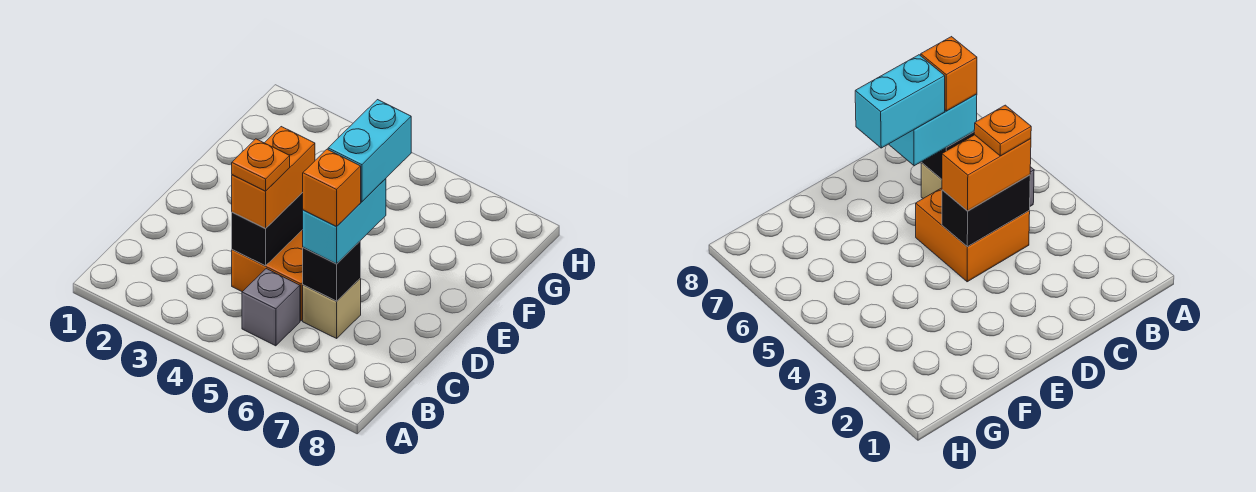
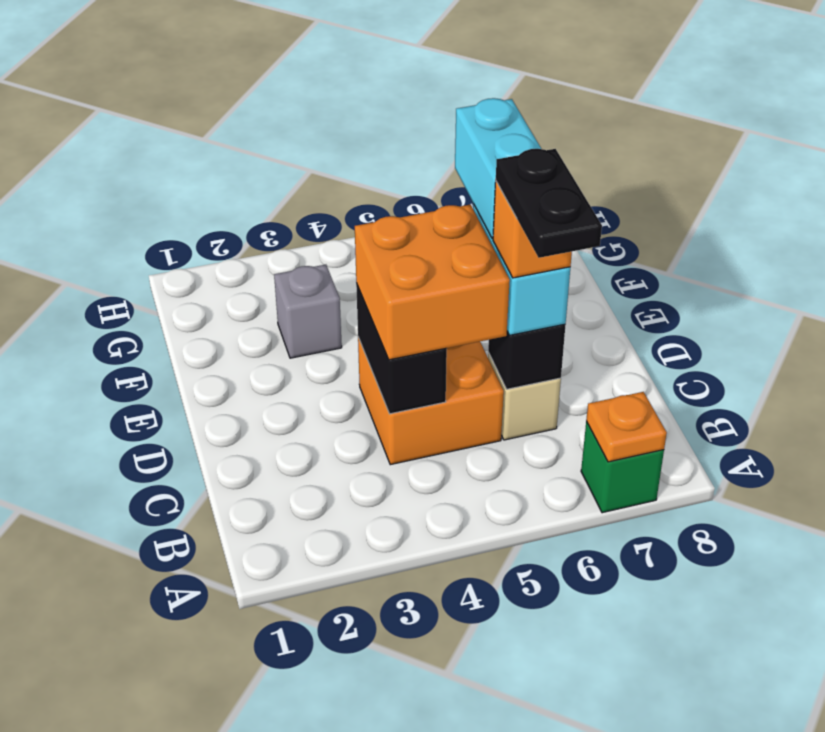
none -> green 1x1 brick [581,421,664,513]
grey 1x1 brick [242,269,300,346] -> grey 1x1 brick moved to [274,265,342,358]
none -> black 1x2 plate [496,149,602,258]
orange 1x2 brick [232,127,315,229] -> orange 2x2 brick [355,205,510,360]
orange 1x1 plate [232,139,290,191] -> orange 1x1 plate moved to [586,392,667,462]

